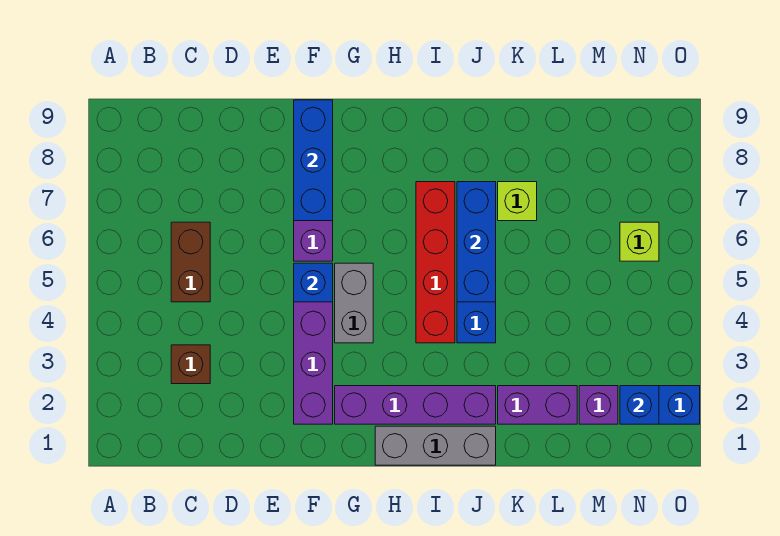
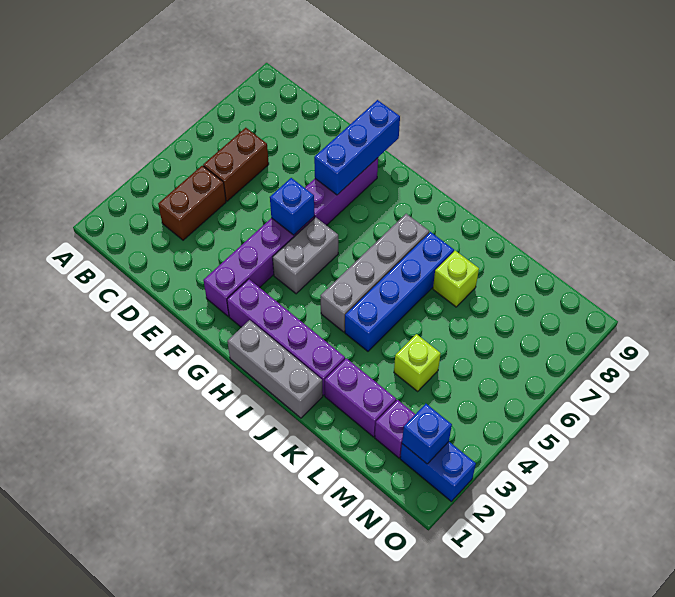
brown 1x1 brick [171,345,210,384] -> brown 1x2 brick [158,166,226,240]
red 1x4 brick [416,182,455,343] -> grey 1x4 brick [321,214,429,332]
blue 1x3 brick [457,182,496,302] -> none
lime 1x1 brick [620,222,659,261] -> lime 1x1 brick moved to [394,334,441,391]

